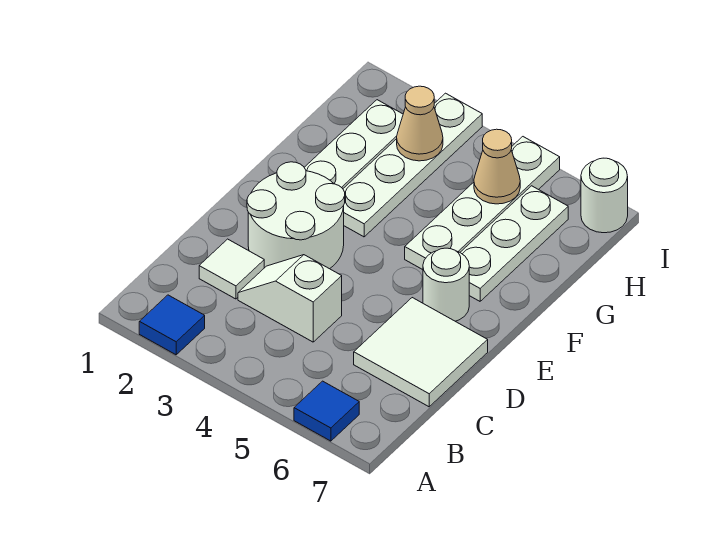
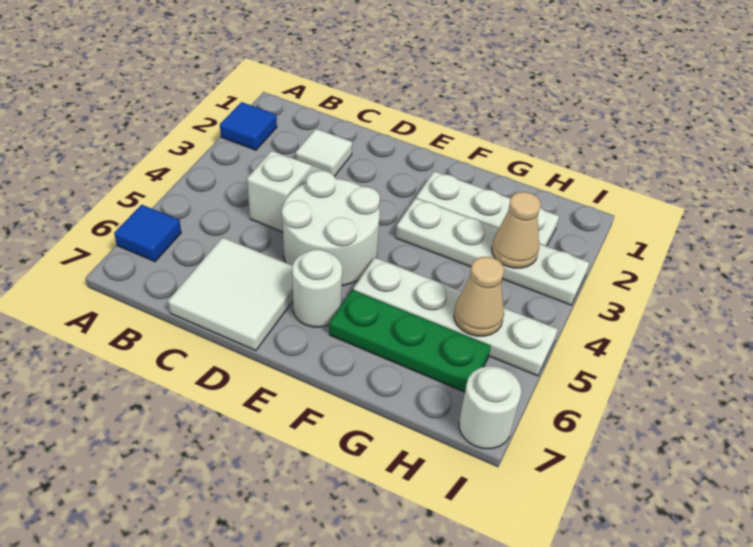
white 2x2 round brick [247,162,345,269] -> white 2x2 round brick moved to [282,171,380,286]
white 1x3 plate [460,186,568,301] -> green 1x3 plate [329,290,491,392]

